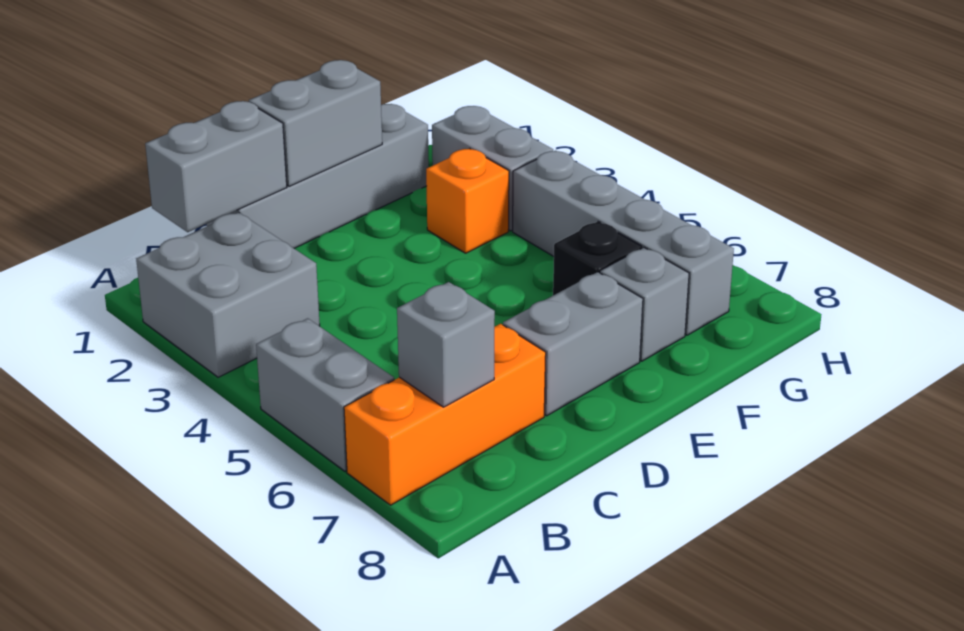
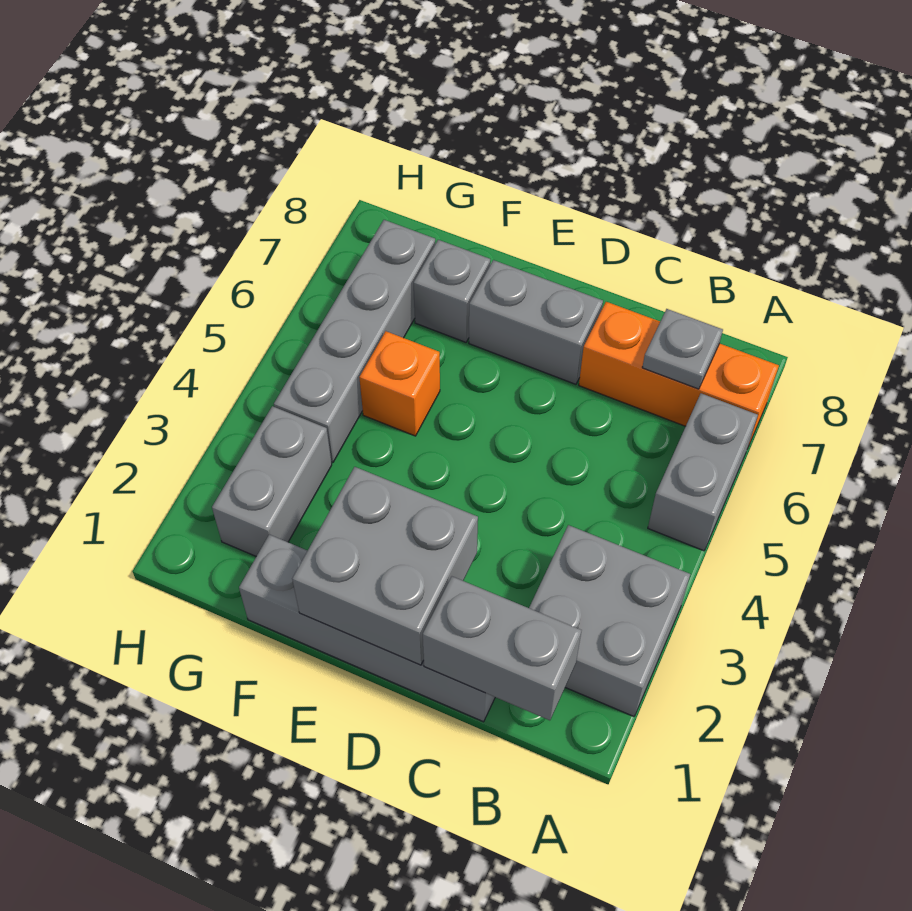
grey 1x1 brick [397,282,495,407] -> grey 1x1 plate [642,309,723,389]
grey 1x2 brick [249,60,382,186] -> grey 2x2 brick [292,467,478,665]
orange 1x1 brick [426,148,509,253] -> orange 1x1 brick moved to [359,331,440,436]
black 1x1 brick [553,222,642,295] -> none

